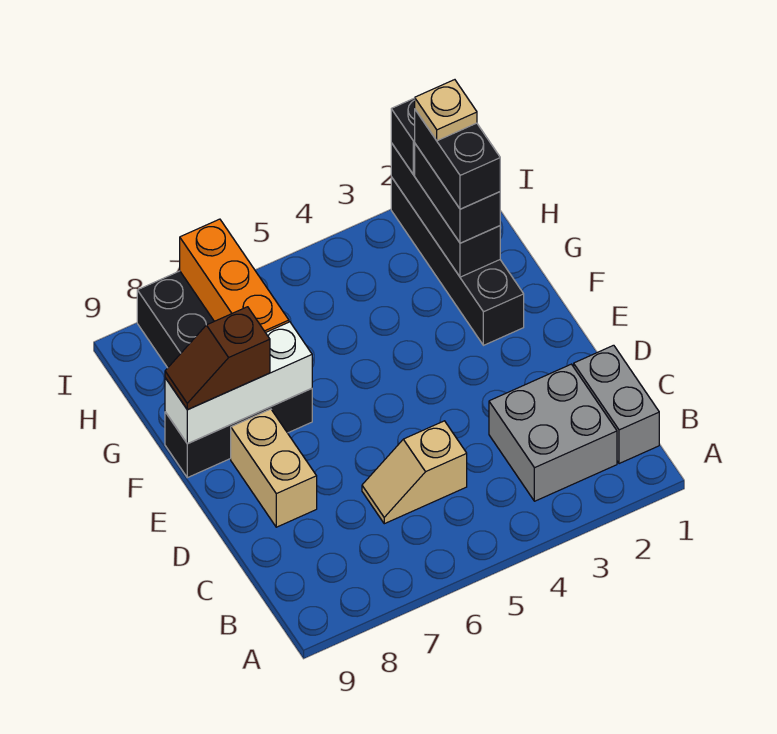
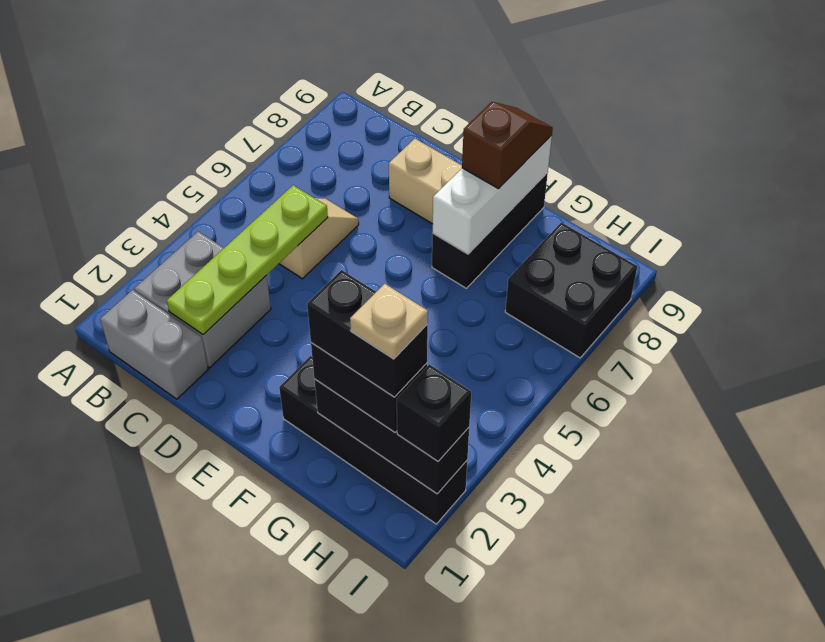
none -> lime 1x4 plate [167,185,328,335]
orange 1x3 brick [180,219,289,333] -> none

